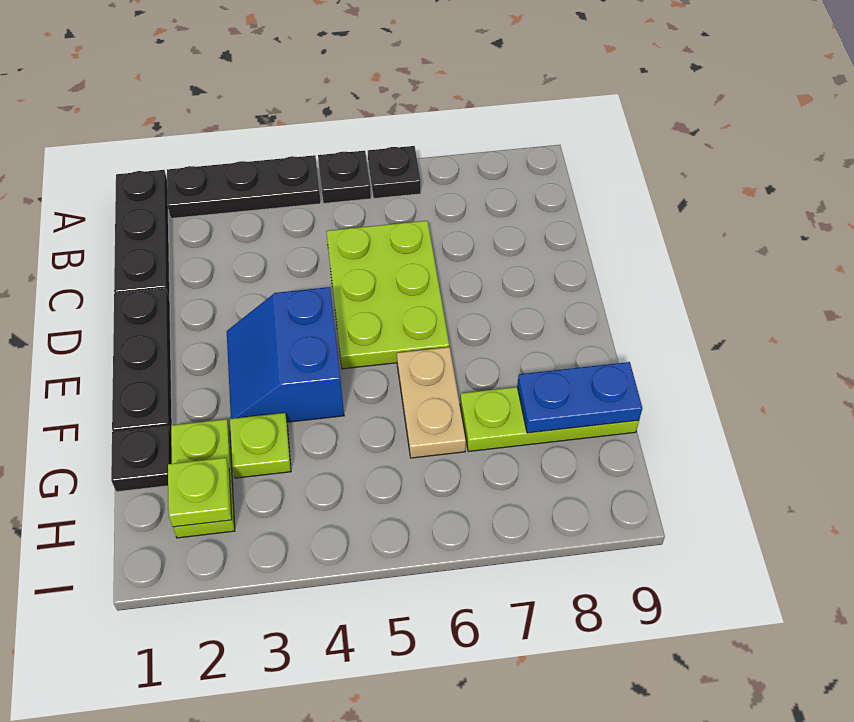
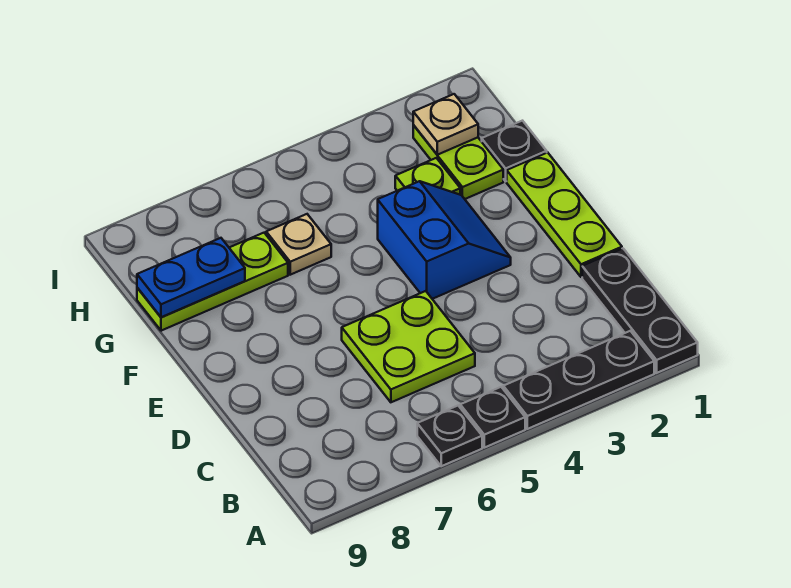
lime 2x3 plate [326,221,449,369] -> lime 2x2 plate [342,291,475,402]
black 1x3 plate [112,288,172,432] -> lime 1x3 plate [507,152,622,277]
tan 1x2 plate [397,347,466,458] -> tan 1x1 plate [266,214,331,275]
lime 1x1 plate [168,458,232,527] -> tan 1x1 plate [413,94,478,155]

